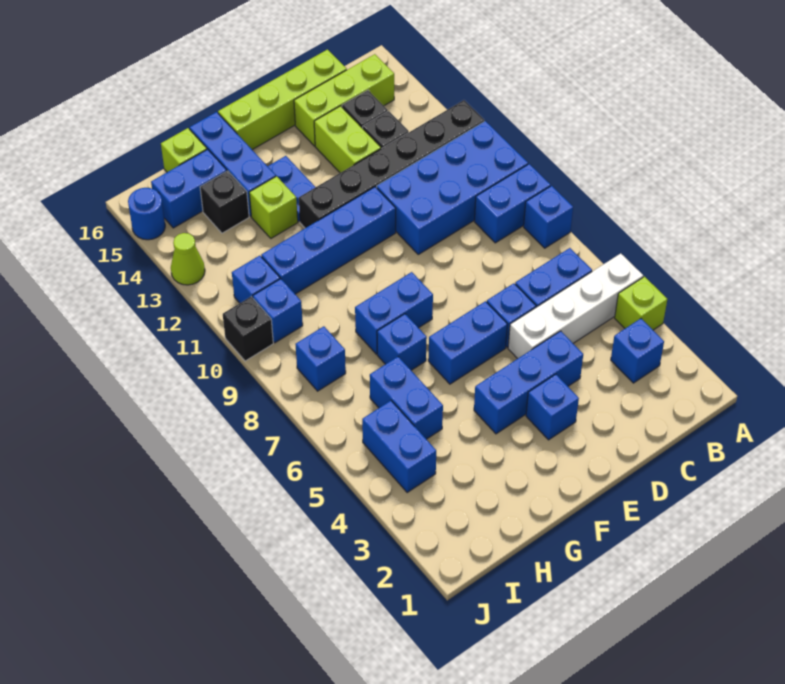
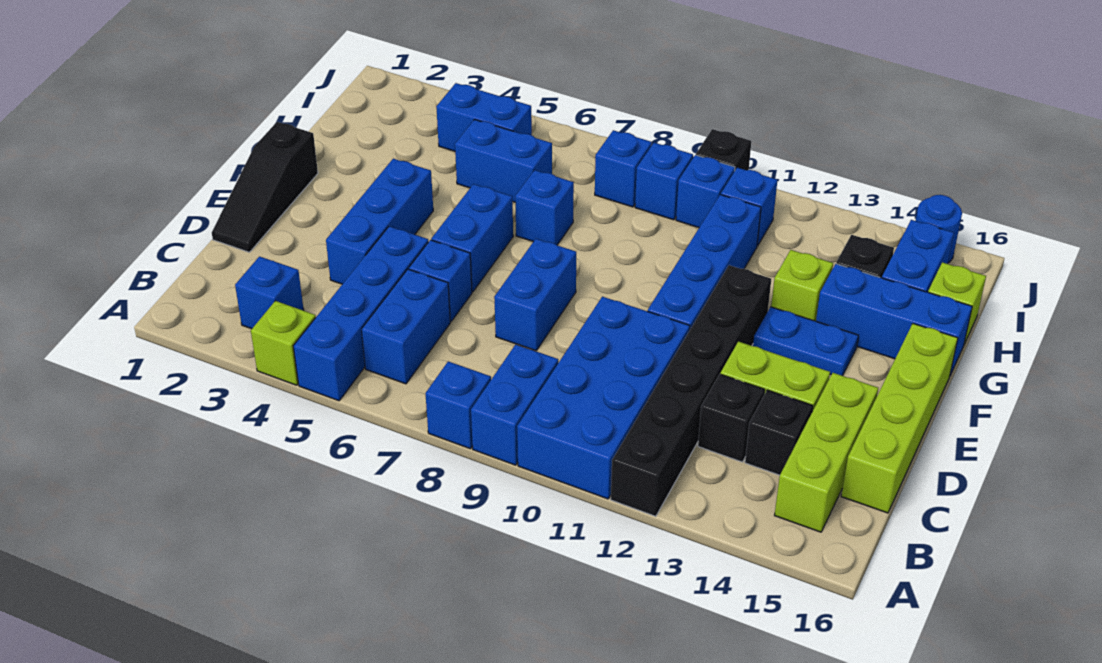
white 1x4 brick [508,253,643,359] -> blue 1x4 brick [293,226,428,401]
none -> black 1x3 slope [212,122,318,252]
blue 1x1 brick [526,374,579,440] -> blue 1x1 brick moved to [635,143,693,220]
blue 1x2 brick [355,272,433,354] -> blue 1x2 brick moved to [494,239,576,351]
lime 1x1 cone [171,233,205,285] -> none

